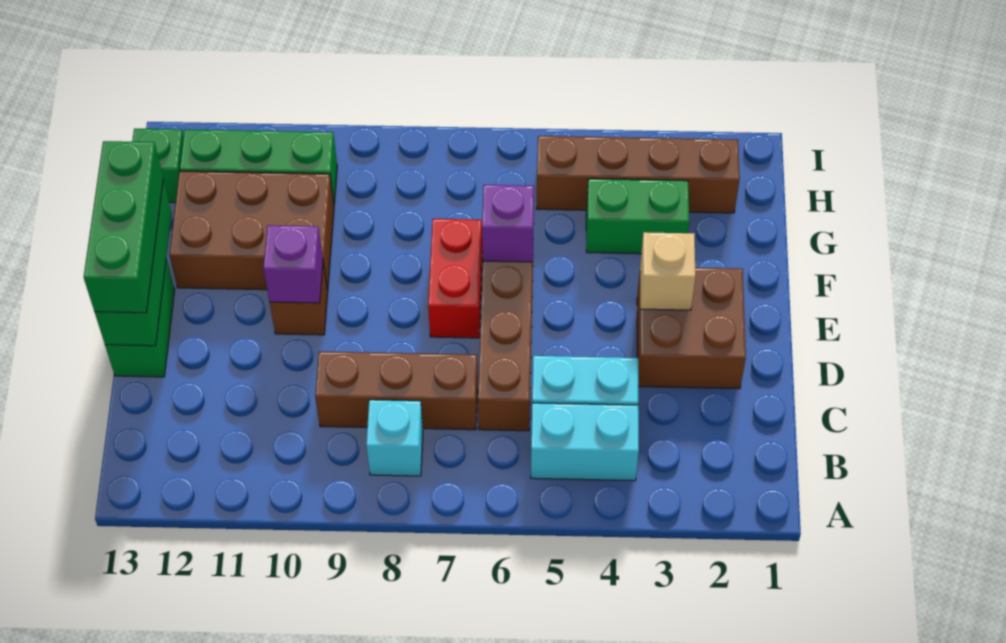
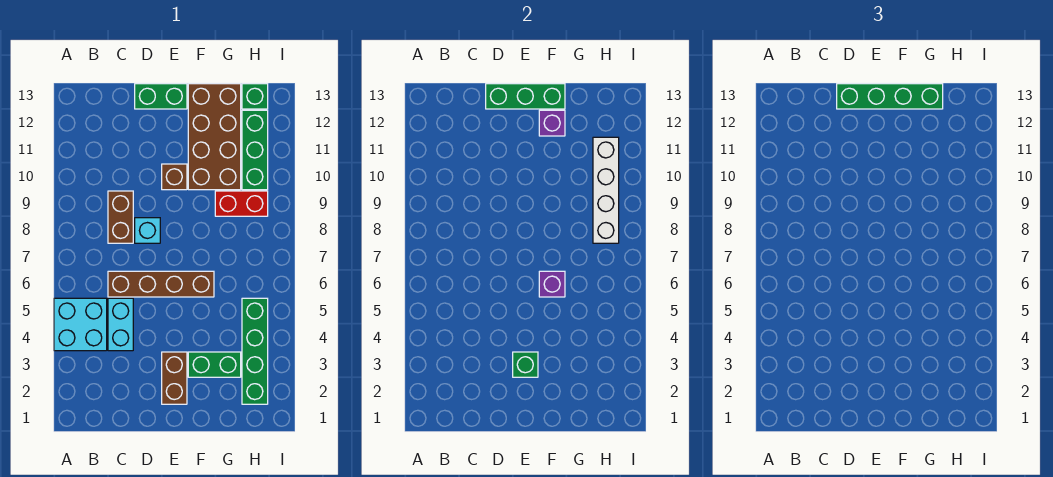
cyan 1x2 brick [531,403,639,481] -> cyan 2x2 brick [54,298,107,351]
cyan 1x1 brick [366,400,423,476] -> cyan 1x1 brick moved to [135,218,160,243]
brown 1x3 brick [315,352,478,430] -> brown 1x2 brick [108,191,133,243]
brown 2x2 brick [637,268,746,389] -> brown 1x2 brick [162,352,187,404]
green 1x3 brick [84,141,163,313] -> green 1x4 brick [837,84,943,109]
tan 1x1 brick [640,232,695,310] -> green 1x1 brick [513,352,538,377]
red 1x2 brick [428,219,483,338] -> red 1x2 brick moved to [215,191,268,216]
purple 1x1 brick [263,225,323,303] -> purple 1x1 brick moved to [539,110,565,136]
brown 2x3 brick [169,171,334,290] -> brown 2x4 brick [188,84,241,190]
green 1x2 brick [586,179,689,254] -> green 1x2 brick turned to [188,352,241,377]
brown 1x4 brick [537,136,740,213] -> green 1x4 brick [242,298,268,404]
none -> white 1x4 brick [593,137,619,243]

